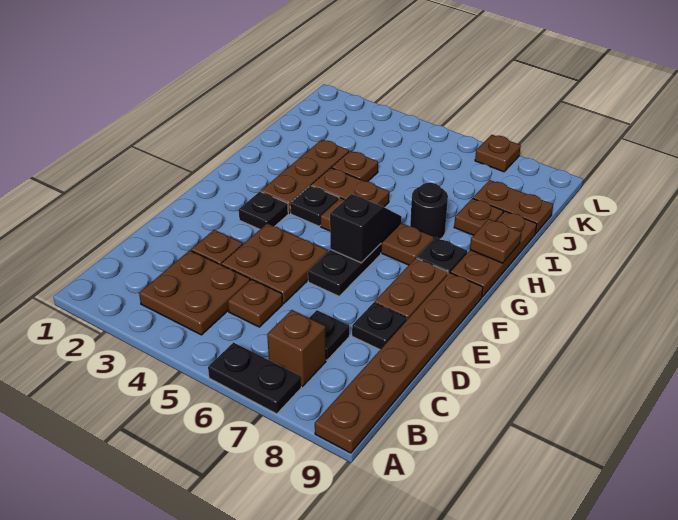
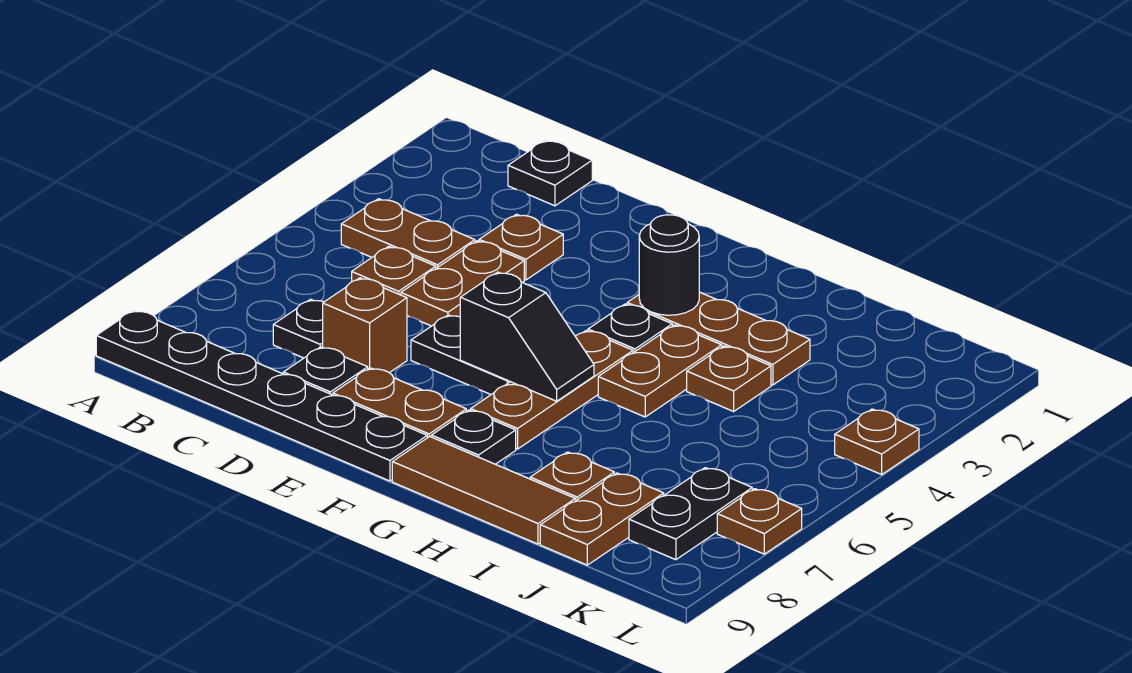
black 1x2 plate [208,342,301,414] -> black 1x2 plate moved to [629,468,752,560]
brown 1x6 plate [315,273,483,453] -> black 1x6 plate [96,310,427,481]
brown 2x2 plate [139,250,250,335] -> brown 1x2 plate [341,199,475,268]
brown 1x1 brick [267,310,326,386] -> brown 1x1 brick moved to [323,278,407,373]
brown 2x2 plate [221,223,328,304] -> brown 1x2 plate [401,241,524,326]
black 1x1 plate [239,192,288,229] -> black 1x1 plate moved to [508,140,592,206]
brown 1x3 plate [451,211,537,297] -> brown 1x3 tile [392,436,575,544]
black 1x1 round brick [410,183,448,239] -> black 1x1 round brick moved to [639,215,699,315]
brown 1x1 plate [470,219,521,263] -> brown 1x1 plate moved to [835,409,919,475]

